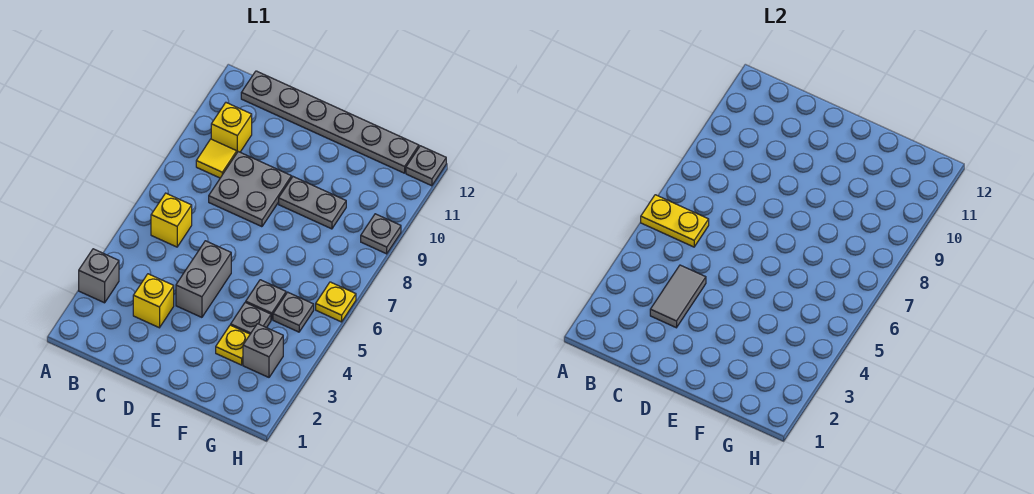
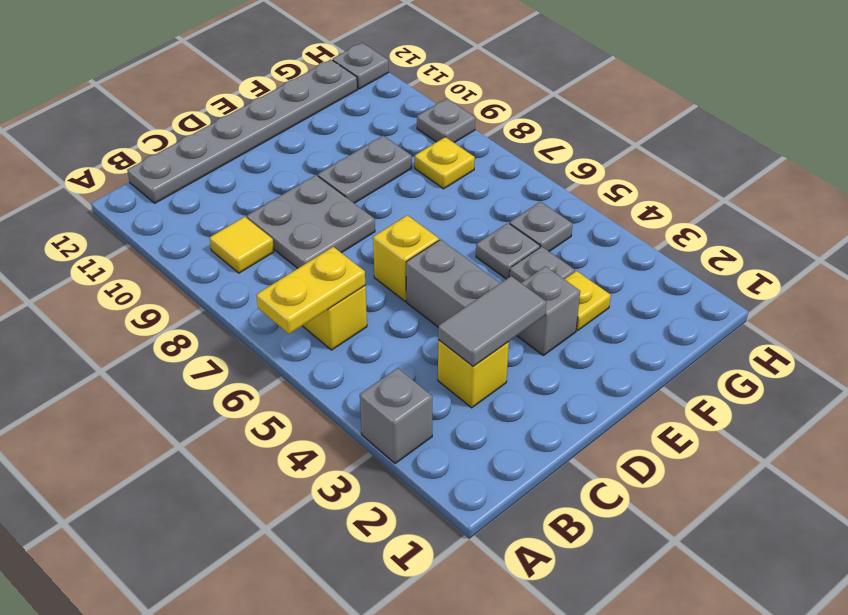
yellow 1x1 brick [211,103,252,152] -> yellow 1x1 brick moved to [373,215,439,301]
grey 1x2 tile [650,265,706,328] -> grey 1x2 tile turned to [438,276,546,366]
grey 1x1 brick [243,324,283,377] -> grey 1x1 brick moved to [517,266,580,355]
yellow 1x1 plate [316,282,356,322] -> yellow 1x1 plate moved to [415,137,475,189]

